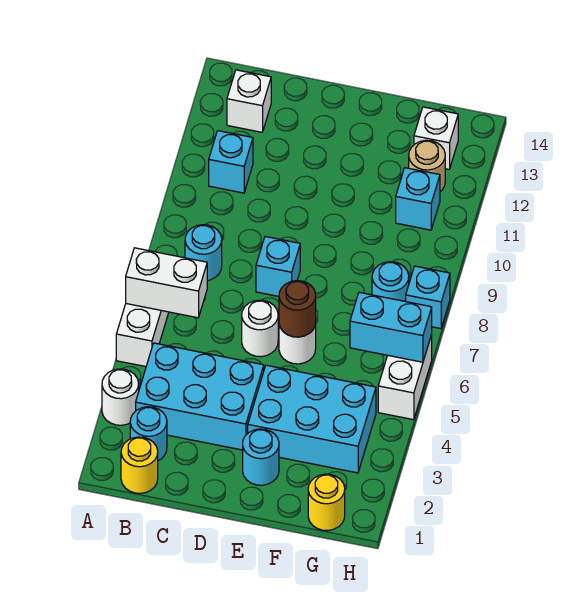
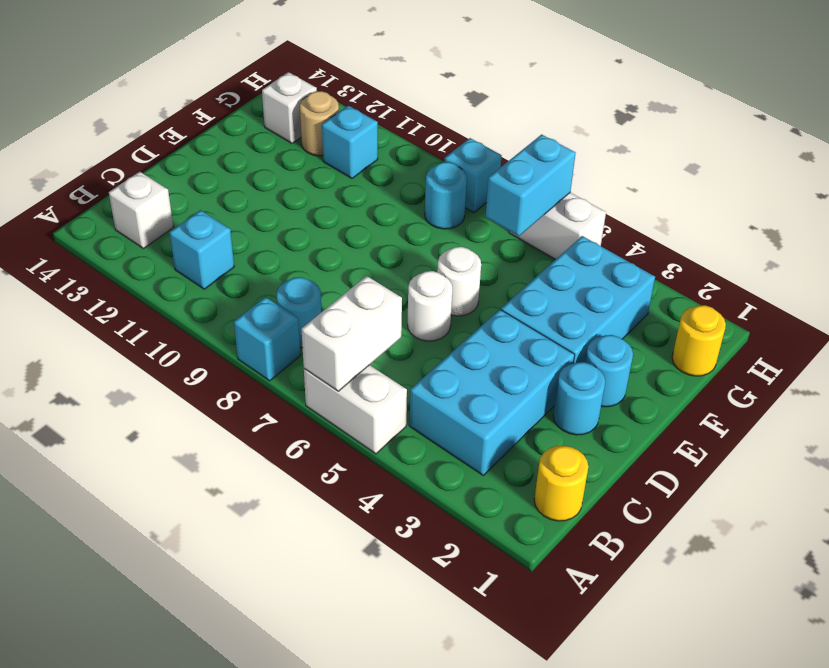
white 1x1 round brick [102,369,139,425] -> none
cyan 1x1 round brick [130,407,167,461] -> cyan 1x1 round brick moved to [553,362,605,435]
cyan 1x1 brick [256,237,300,296] -> cyan 1x1 brick moved to [234,297,300,381]
brown 1x1 round brick [279,281,316,337] -> none

